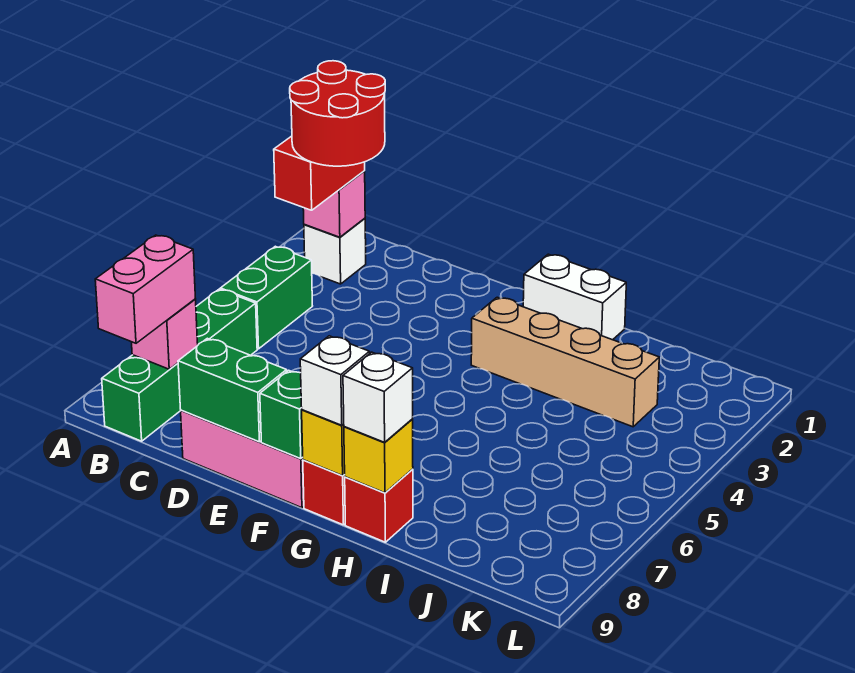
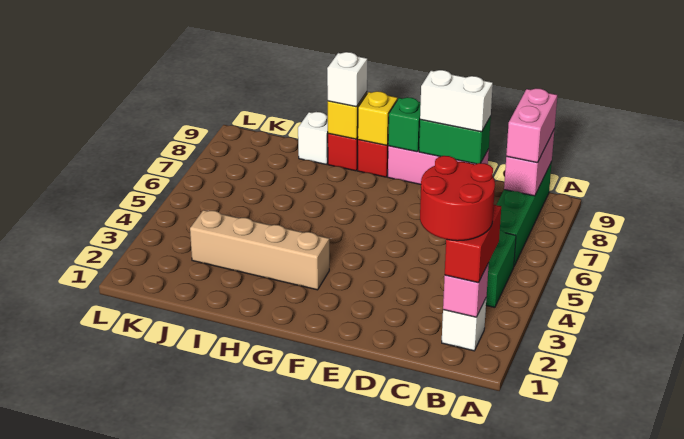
pink 1x1 brick [132,299,198,369] -> pink 1x2 brick [504,130,554,196]
white 1x2 brick [523,254,626,340] -> white 1x2 brick moved to [420,70,493,132]
white 1x1 brick [300,336,370,425] -> white 1x1 brick moved to [298,112,328,164]

